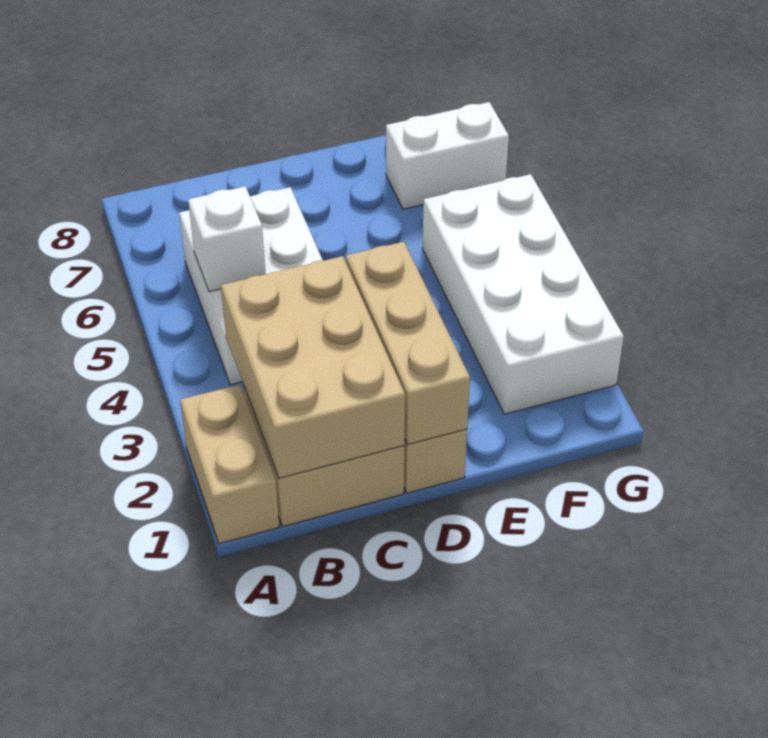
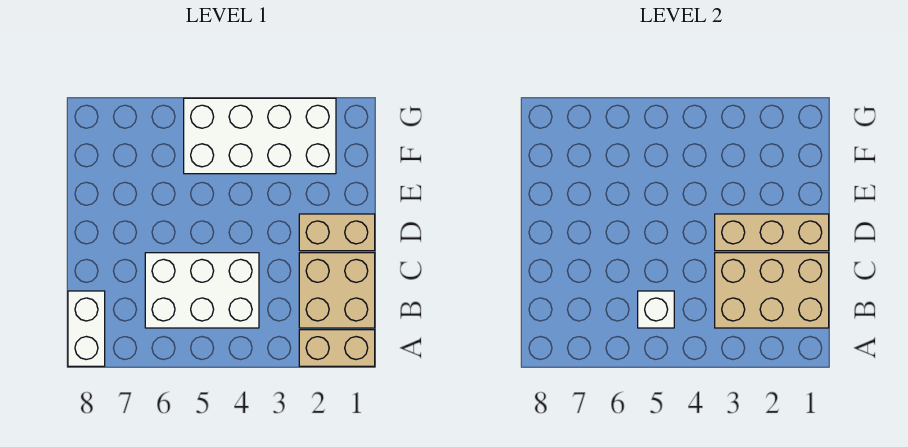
white 1x2 brick [386,102,509,209] -> white 1x2 brick moved to [68,291,105,366]

